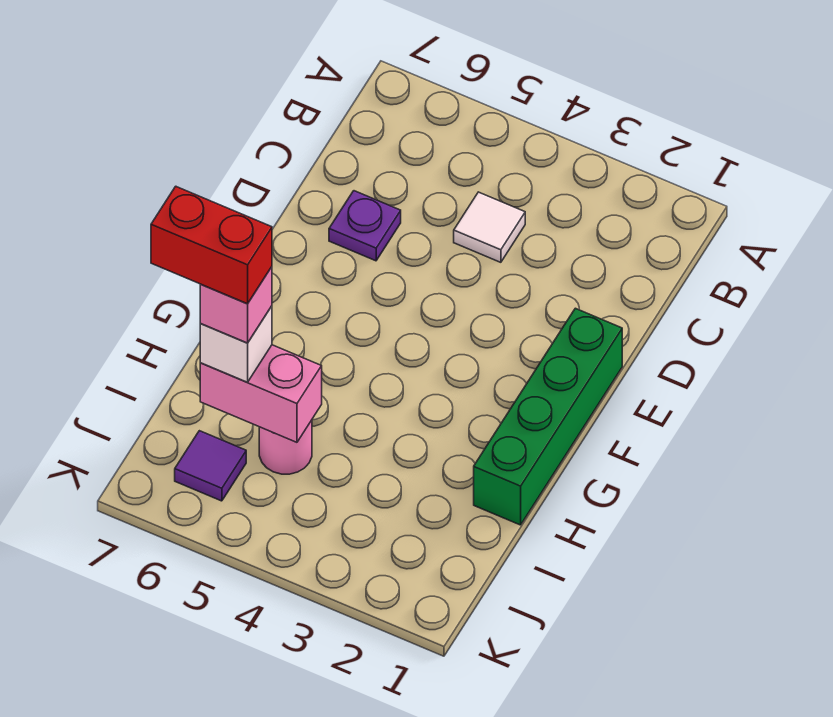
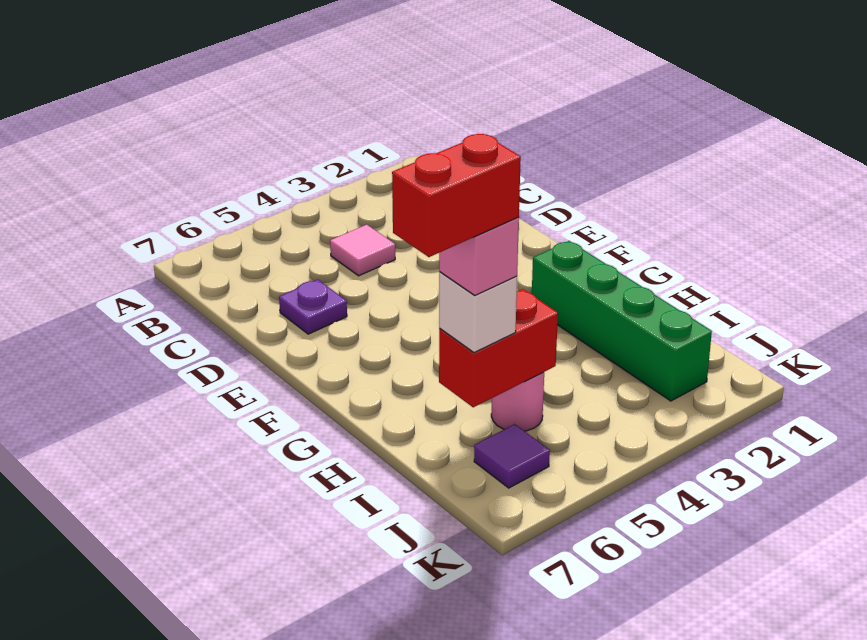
white 1x1 tile [454,192,525,262] -> pink 1x1 tile [330,225,395,276]
green 1x4 brick [474,308,622,525] -> green 1x4 brick moved to [532,241,712,401]
pink 1x2 brick [200,345,322,442] -> red 1x2 brick [439,289,558,407]

